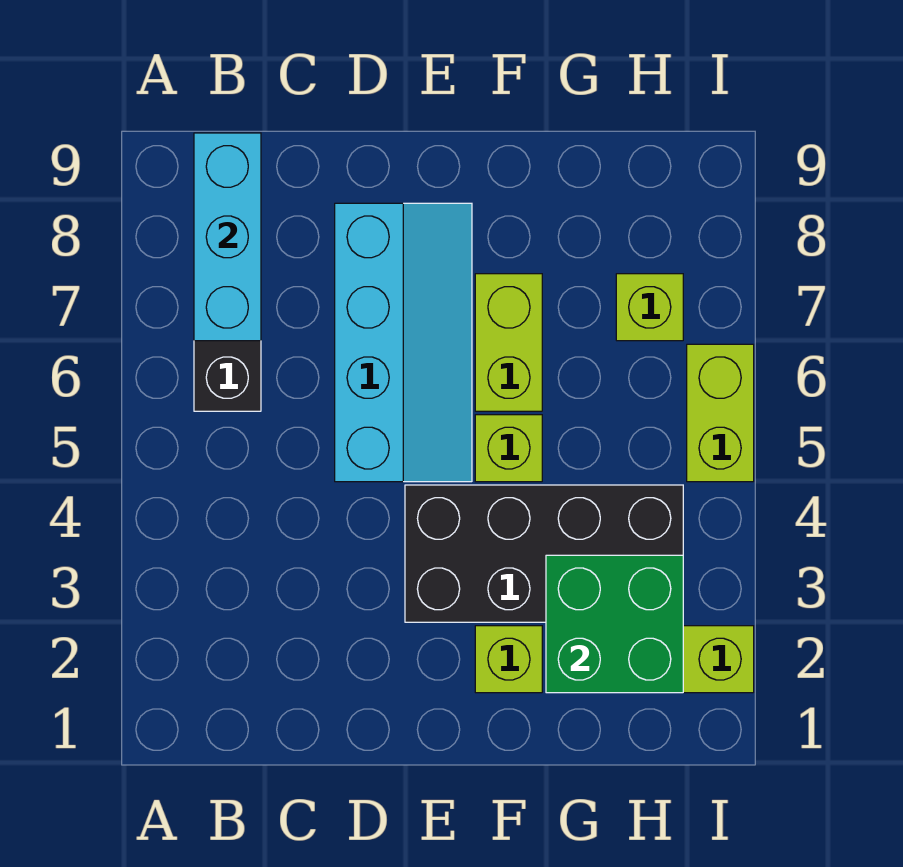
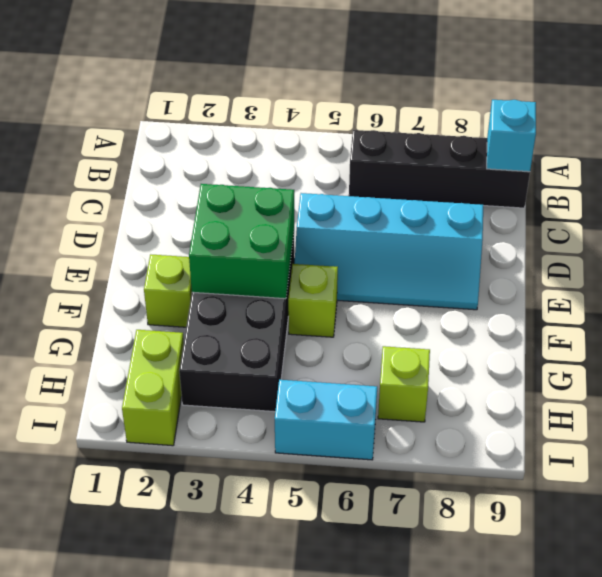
cyan 1x3 brick [194,133,261,341] -> cyan 1x1 brick [487,100,536,172]
lime 1x2 brick [475,274,542,411] -> none
green 2x2 brick [546,555,683,693] -> green 2x2 brick moved to [189,184,294,299]
lime 1x2 brick [687,344,754,482] -> cyan 1x2 brick [275,380,377,460]

